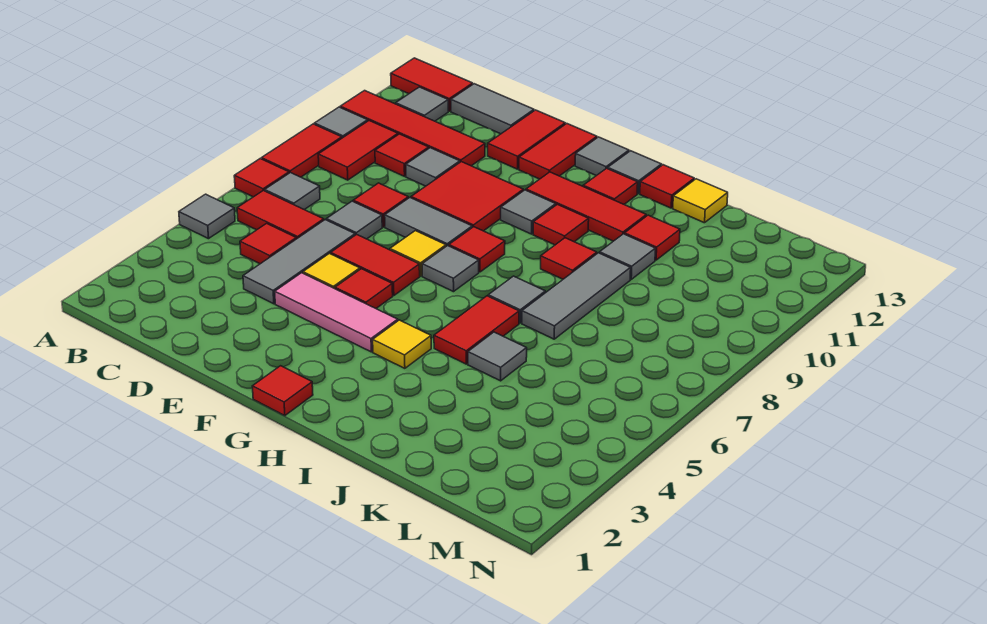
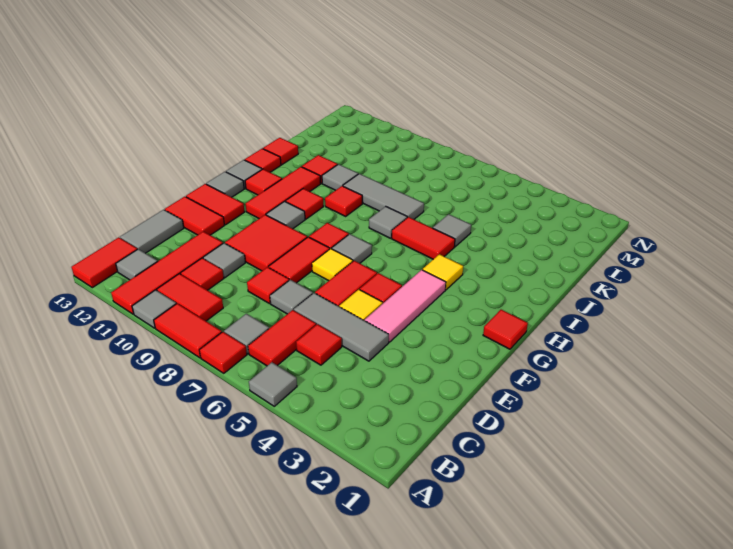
grey 1x2 tile [385,198,472,246] -> red 1x2 tile [269,237,330,283]
yellow 1x1 tile [673,179,728,223] -> red 1x1 tile [263,138,298,165]

